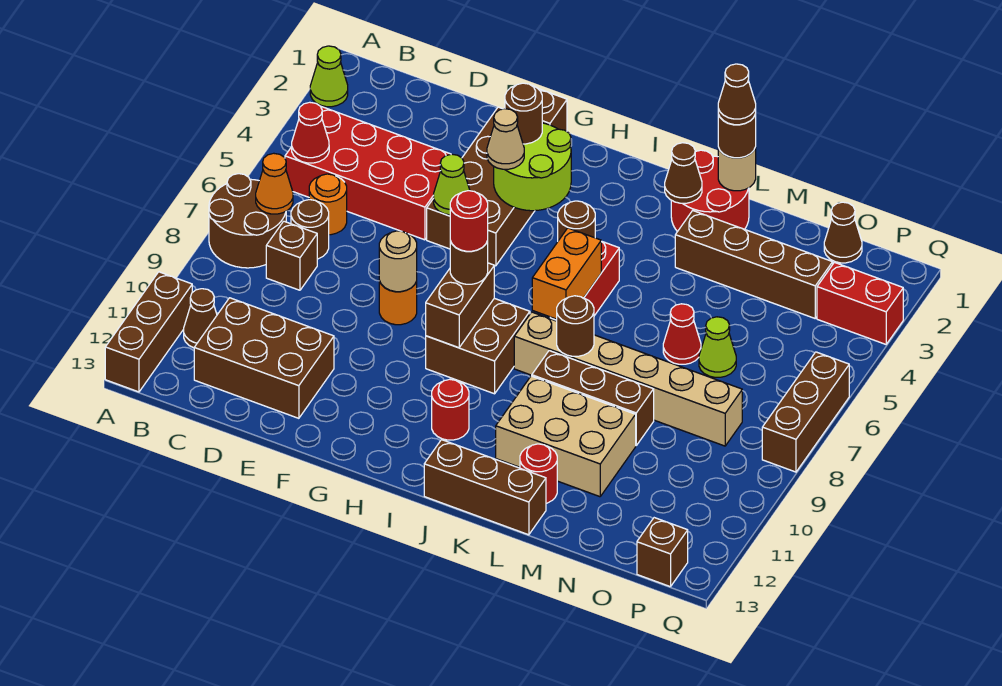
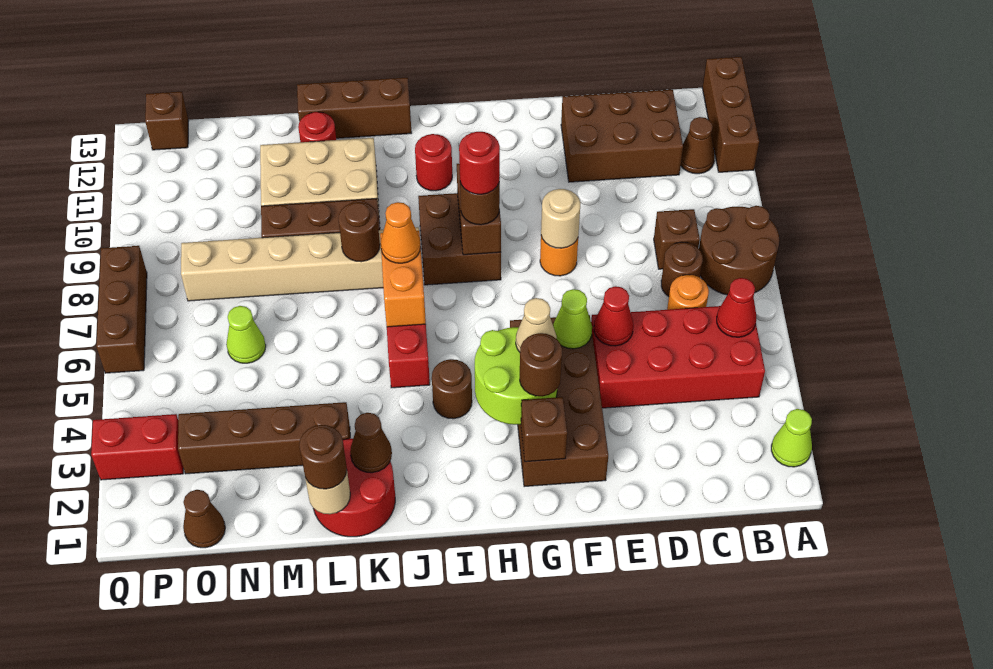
orange 1x1 cone [256,153,293,214] -> orange 1x1 cone moved to [381,202,420,263]
brown 1x1 cone [718,64,756,125] -> none
red 1x1 cone [663,304,701,364] -> red 1x1 cone moved to [594,286,633,346]

